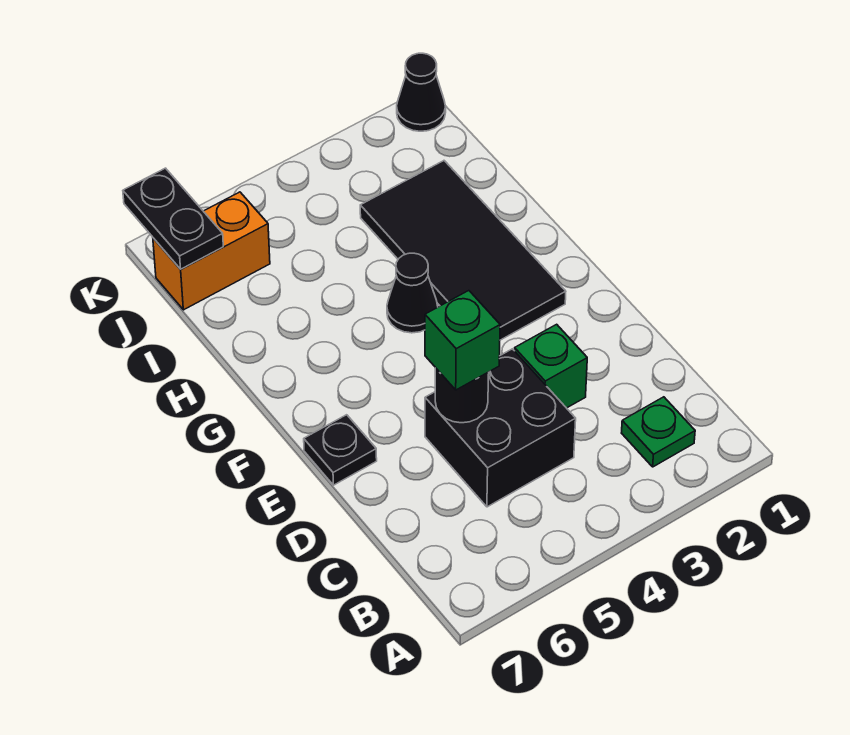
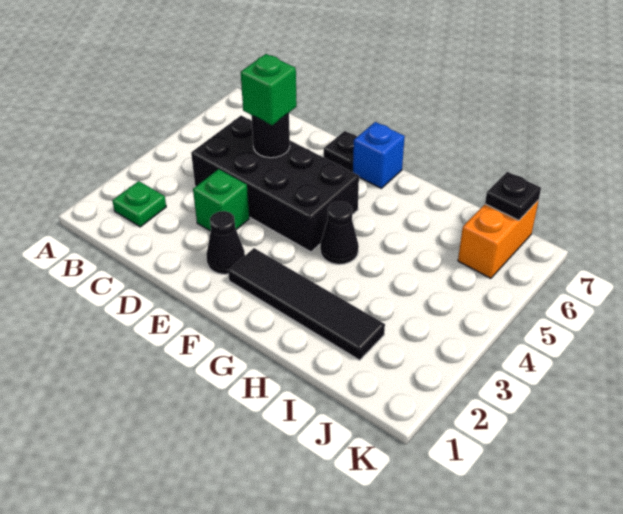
black 2x2 brick [425,349,576,507] -> black 2x4 brick [191,116,359,252]
black 2x4 tile [360,161,566,340] -> black 1x4 tile [228,248,385,360]
none -> blue 1x1 brick [353,122,405,188]
black 1x2 plate [123,168,223,269] -> black 1x1 plate [485,172,541,220]
black 1x1 cone [397,53,446,131] -> black 1x1 cone moved to [206,211,245,274]

